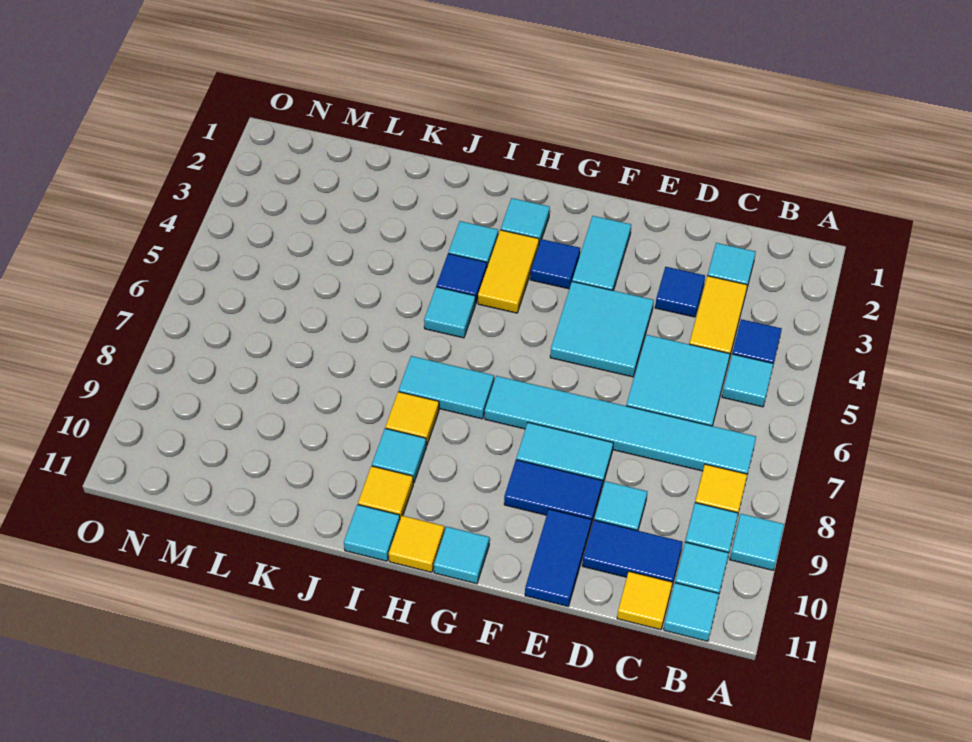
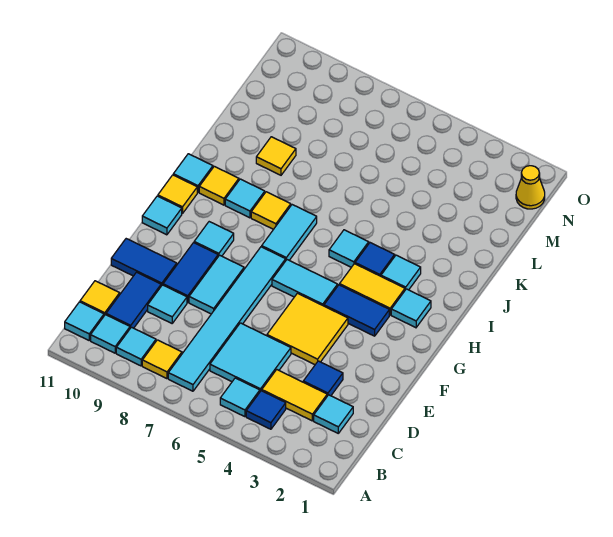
cyan 1x1 tile [730,514,784,570] -> cyan 1x1 tile moved to [194,222,234,256]
cyan 2x2 tile [550,281,654,377] -> yellow 2x2 tile [267,293,348,365]
cyan 1x2 tile [572,216,631,291] -> cyan 1x2 tile moved to [272,260,338,306]
blue 1x1 tile [530,239,580,289] -> blue 1x2 tile [324,285,389,336]
none -> yellow 1x1 tile [256,137,296,175]
none -> yellow 1x1 cone [516,166,545,209]

